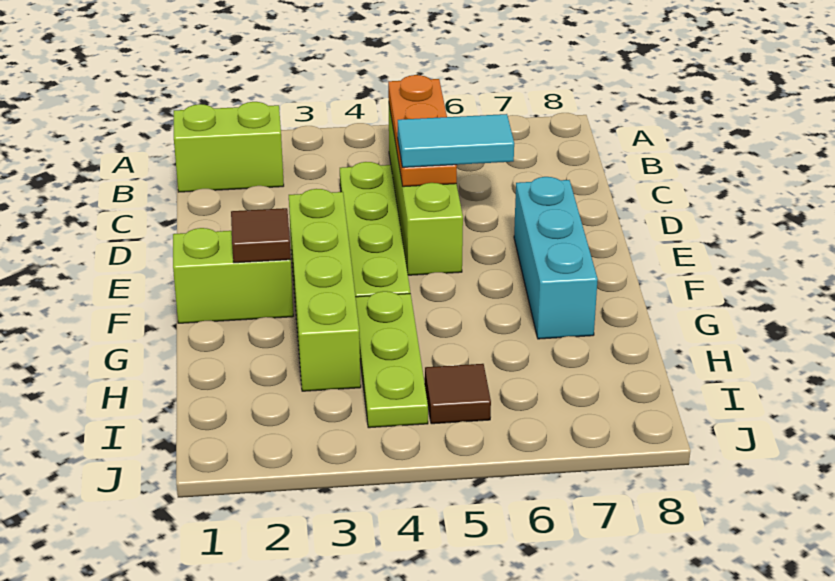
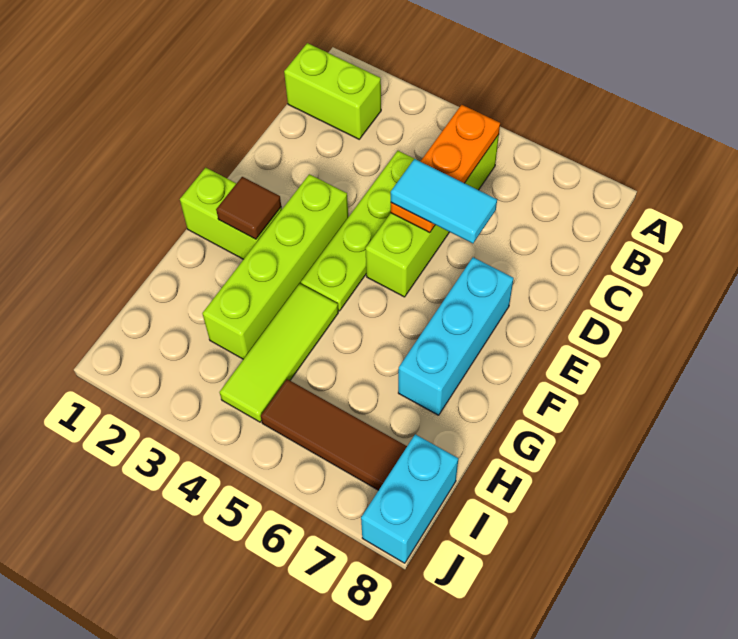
lime 1x3 plate [355,291,428,428] -> lime 1x3 tile [220,284,338,422]
brown 1x1 tile [425,364,491,424] -> brown 1x3 tile [261,379,407,490]
none -> cyan 1x2 brick [361,434,458,563]

